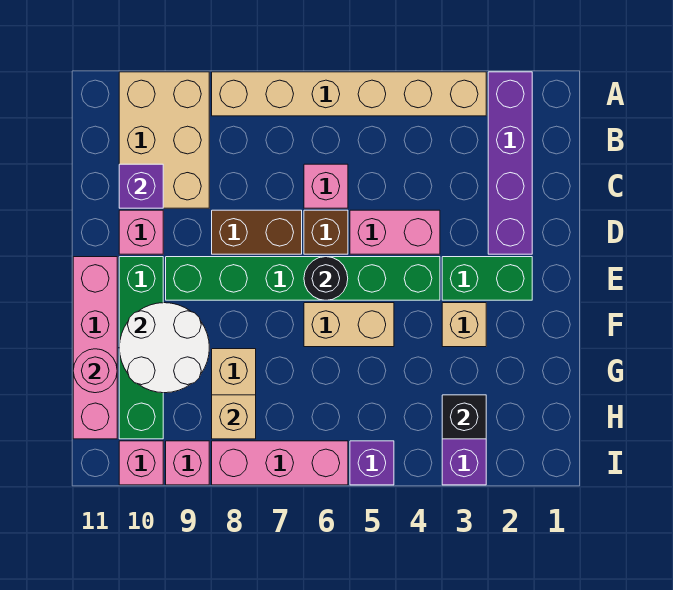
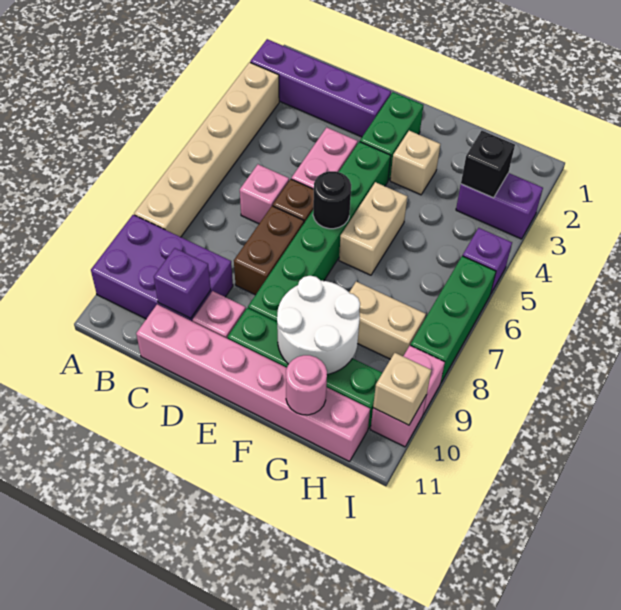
tan 2x3 brick [119,72,209,208] -> purple 2x3 brick [91,215,233,321]
pink 1x4 brick [73,257,117,439] -> pink 1x6 brick [136,304,370,462]
tan 1x1 brick [212,395,256,439] -> tan 1x1 brick moved to [373,353,431,425]
pink 1x3 brick [212,441,348,485] -> green 1x3 brick [410,256,496,382]

